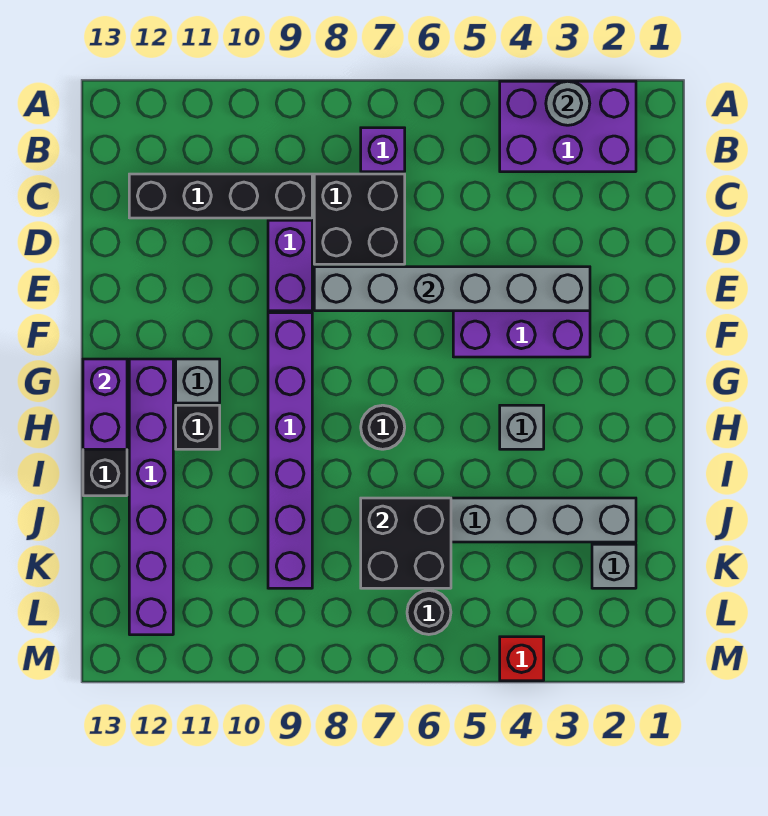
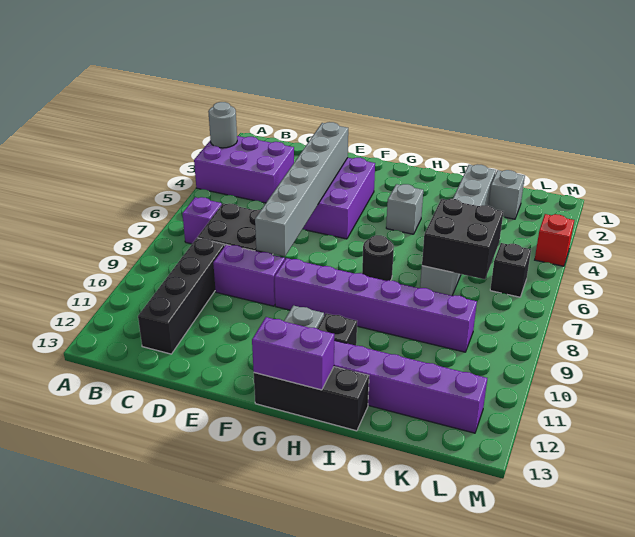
purple 2x3 brick [500,81,636,172] -> purple 2x3 brick turned to [194,136,294,203]
black 1x1 round brick [407,591,451,634] -> black 1x1 brick [490,243,531,297]

